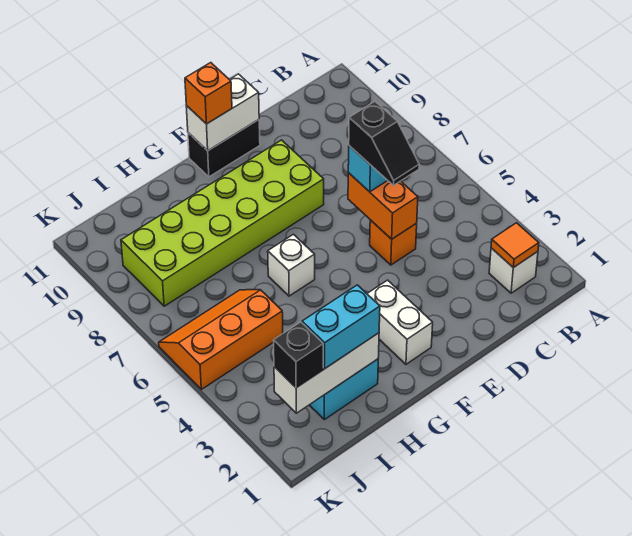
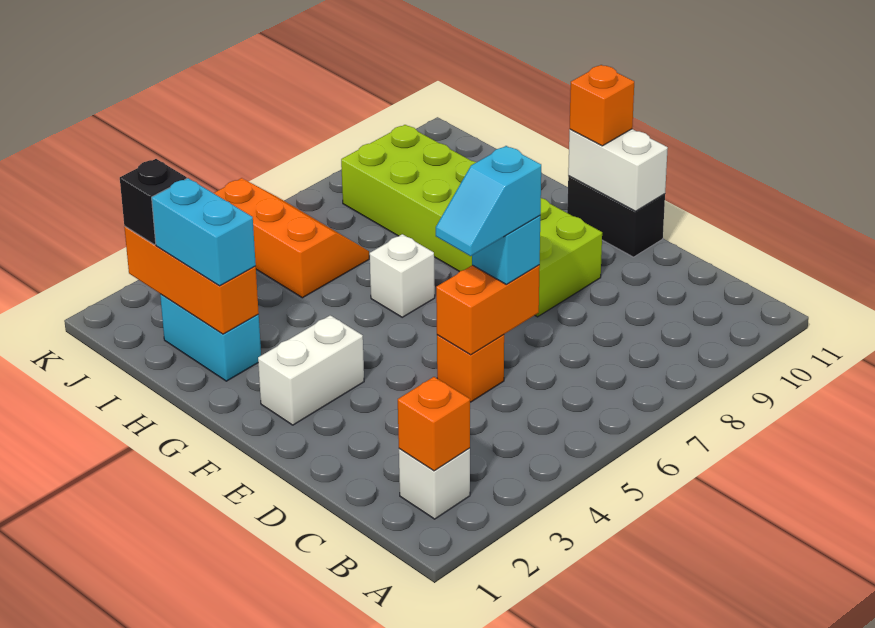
orange 1x1 tile [491,223,539,268] -> orange 1x1 brick [398,377,470,471]
black 1x2 slope [349,102,419,185] -> cyan 1x2 slope [436,146,541,256]
white 1x3 brick [274,333,379,413] -> orange 1x3 brick [124,227,259,334]

